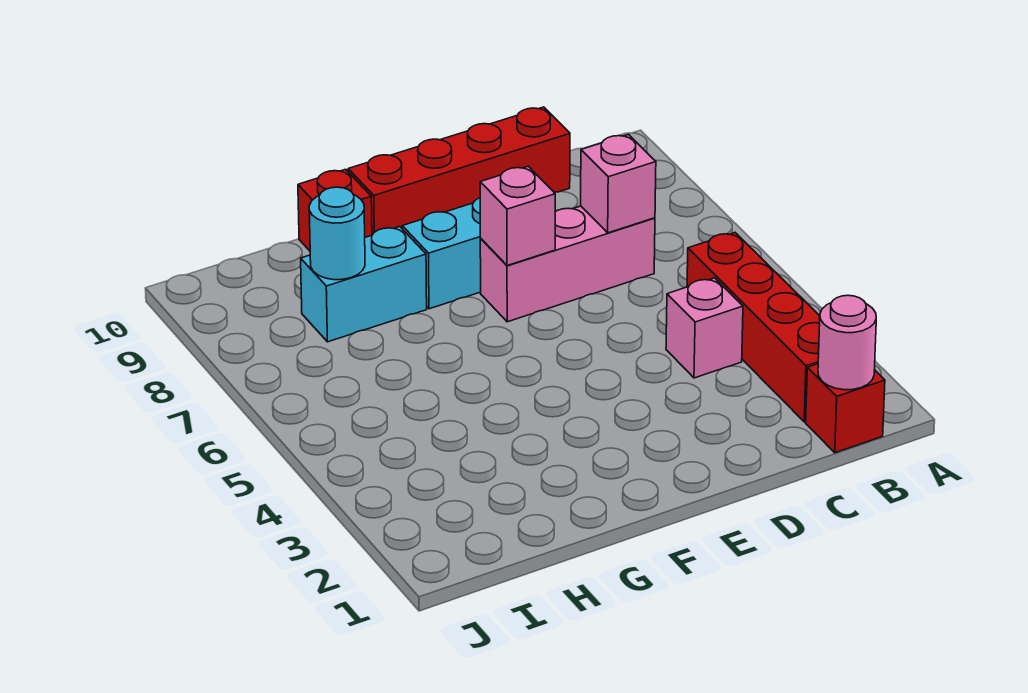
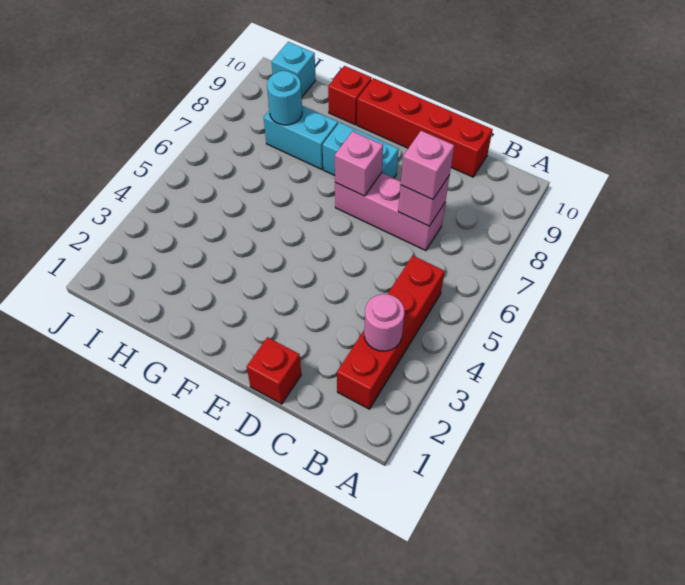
red 1x1 brick [806,364,885,453] -> red 1x1 brick moved to [247,337,301,404]
pink 1x1 round brick [818,295,876,390] -> pink 1x1 round brick moved to [364,294,404,351]
pink 1x1 brick [666,278,743,378] -> pink 1x1 brick moved to [401,131,454,200]
none -> cyan 1x1 brick [272,42,316,97]

